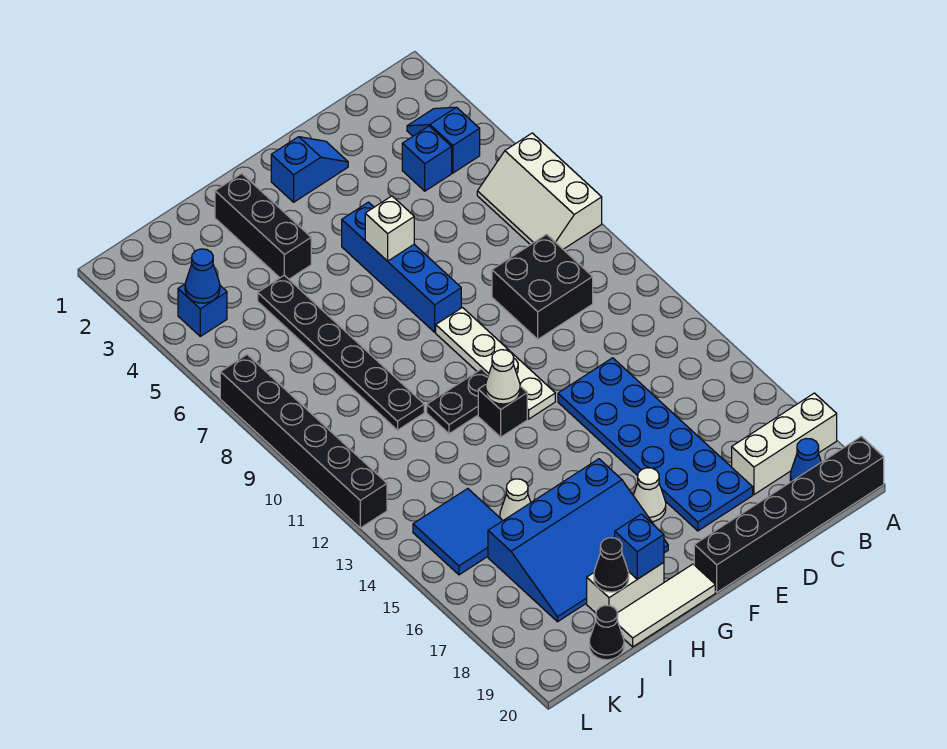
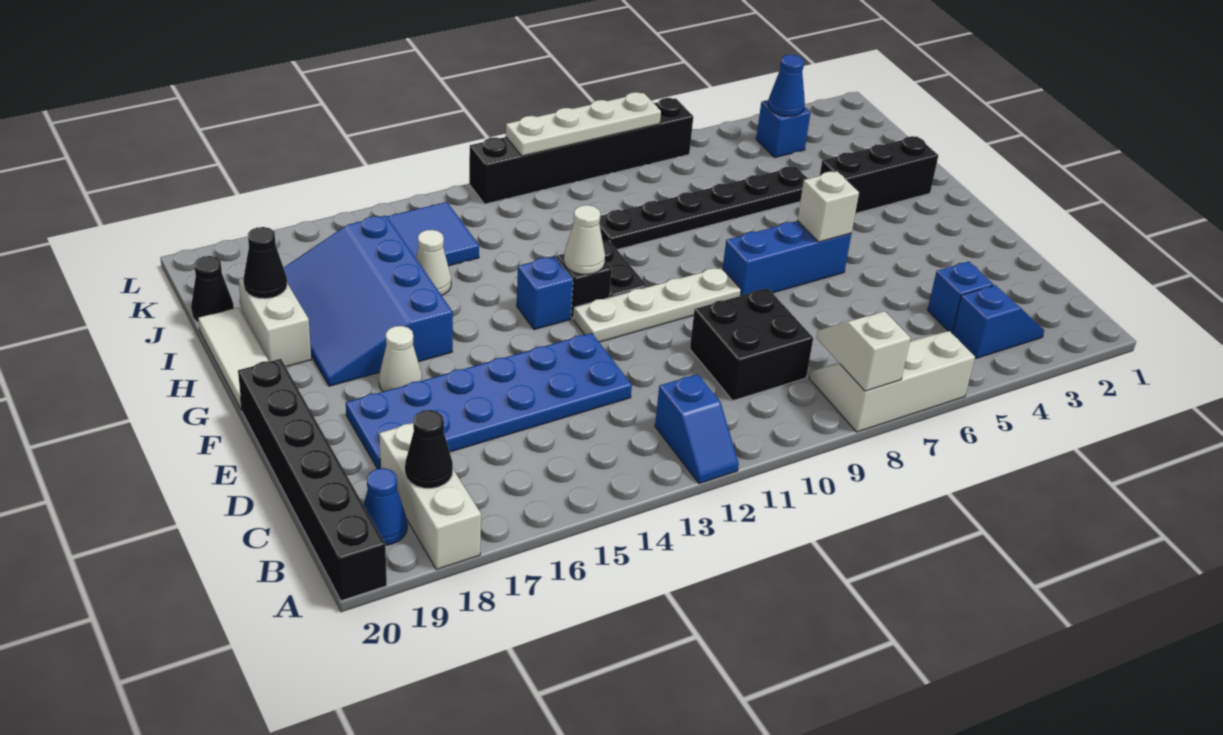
none -> white 1x2 slope [817,311,911,391]
none -> black 1x1 cone [405,410,453,488]
blue 1x2 slope [271,137,348,202] -> blue 1x2 slope moved to [655,374,739,484]
blue 1x4 brick [342,202,461,332] -> blue 1x3 brick [723,221,851,296]
blue 1x1 brick [615,514,664,579] -> blue 1x1 brick moved to [517,256,573,330]
none -> white 1x4 plate [506,92,661,156]

